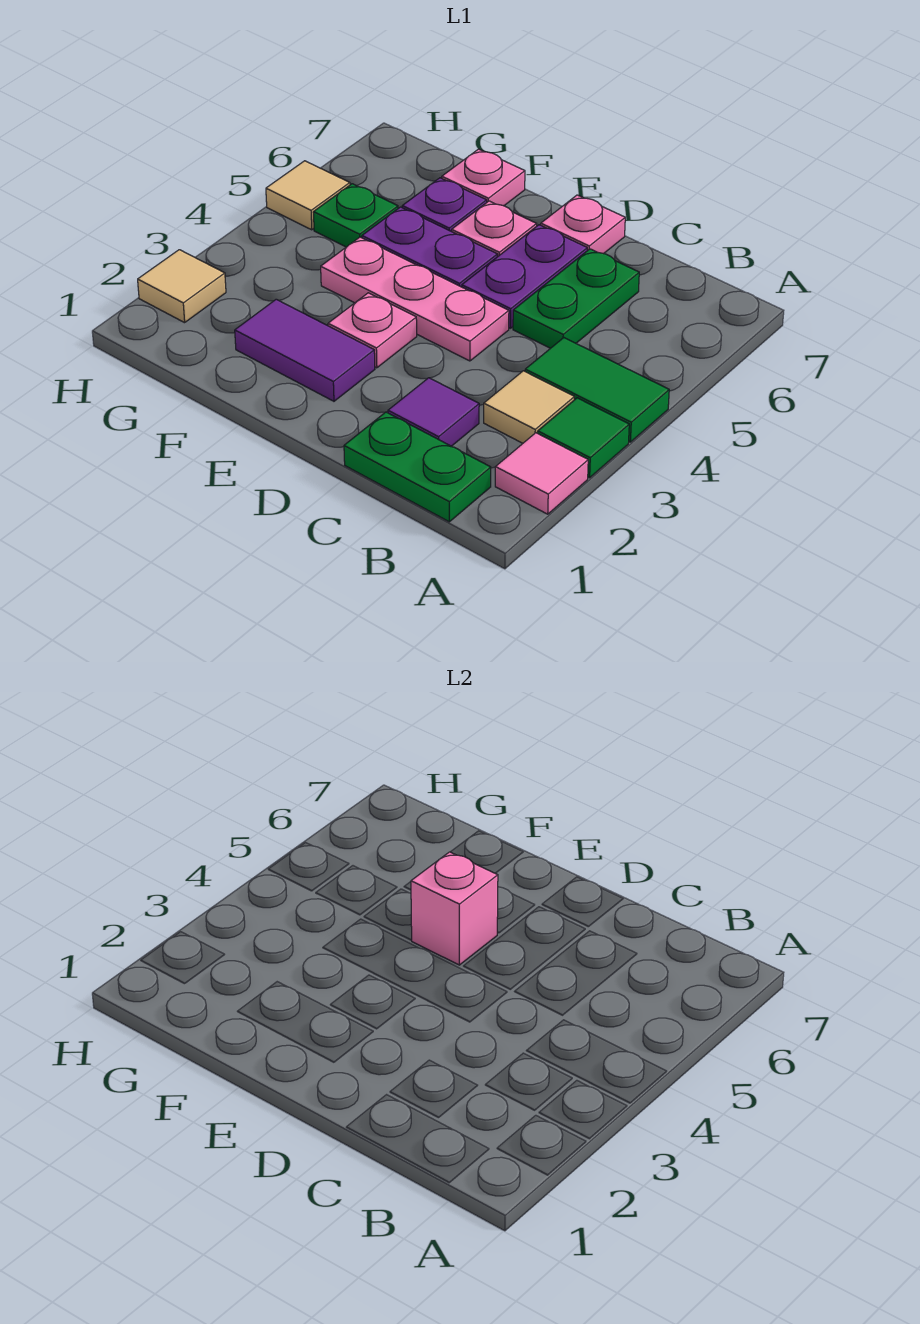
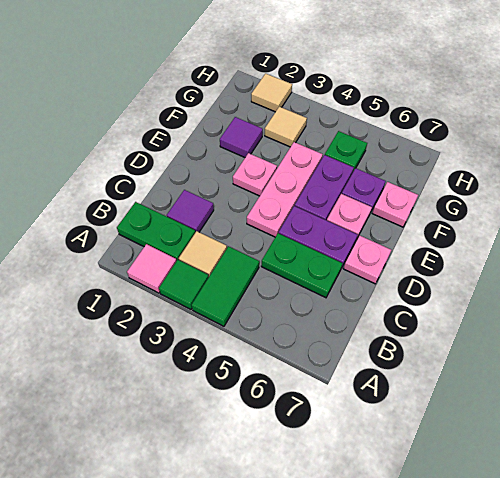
green 1x2 plate [344,412,491,522] -> green 1x2 plate turned to [117,202,195,261]
purple 1x2 tile [235,299,375,401] -> purple 1x1 tile [220,117,263,157]
pink 1x1 brick [411,852,498,965] -> none
tan 1x1 tile [266,161,350,230] -> tan 1x1 tile moved to [265,107,307,147]

